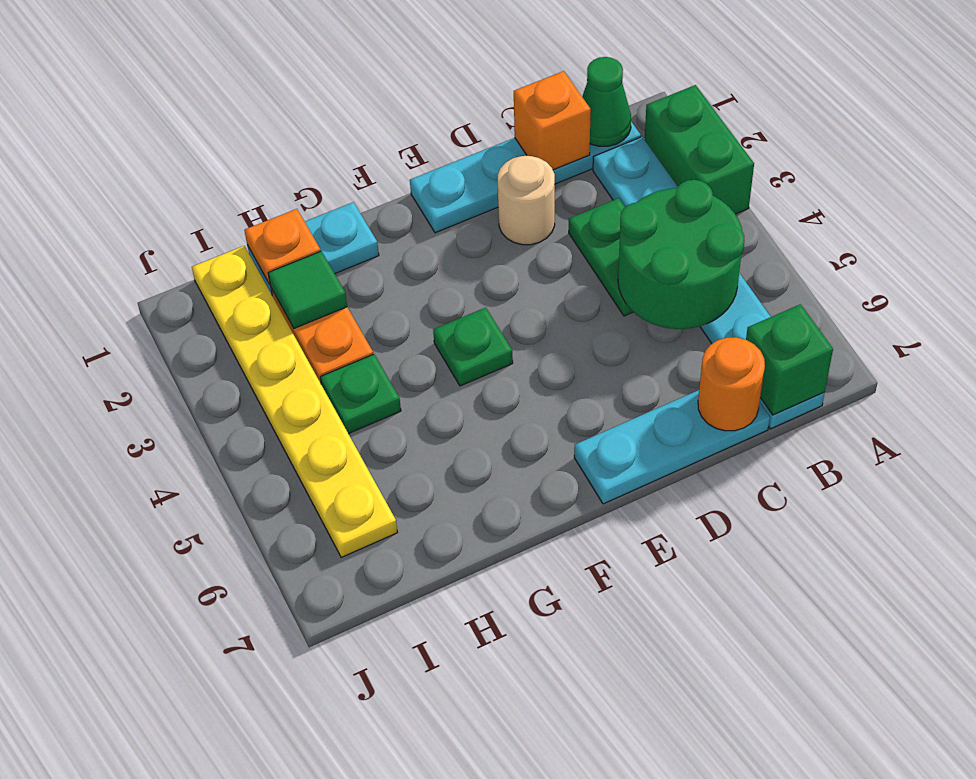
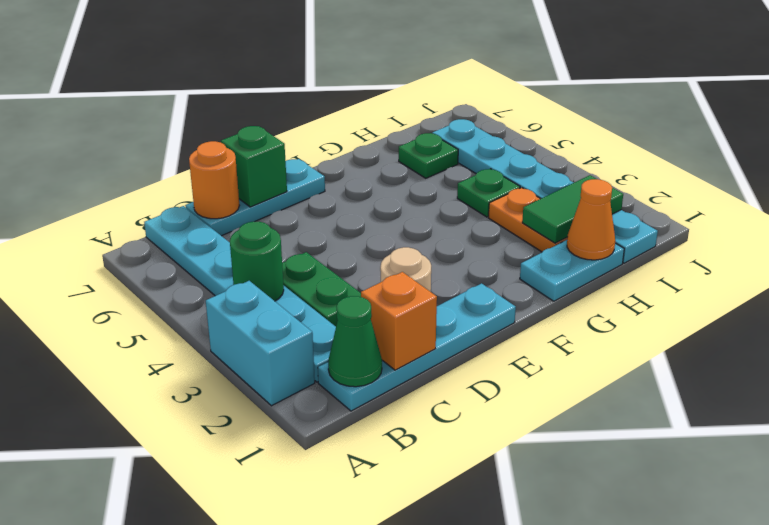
green 1x2 brick [644,85,754,214] -> cyan 1x2 brick [206,281,315,406]
green 2x2 round brick [618,180,744,329] -> green 1x1 round brick [230,222,284,301]
green 1x1 brick [746,304,833,415] -> green 1x1 brick moved to [221,126,287,207]
green 1x1 plate [433,308,513,386] -> green 1x1 plate moved to [399,133,458,178]
orange 1x1 plate [245,209,321,285] -> orange 1x1 cone [567,179,615,260]
green 1x1 tile [268,251,347,328] -> green 1x2 tile [522,175,623,243]
yellow 1x6 plate [192,246,398,558] -> cyan 1x6 plate [432,119,658,263]

